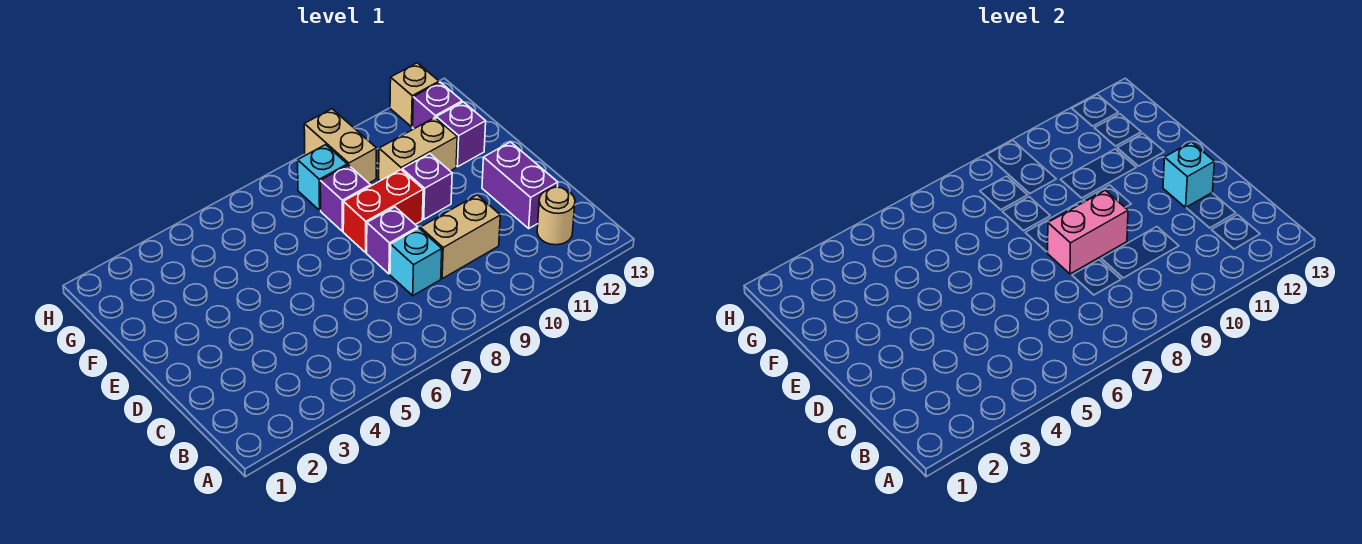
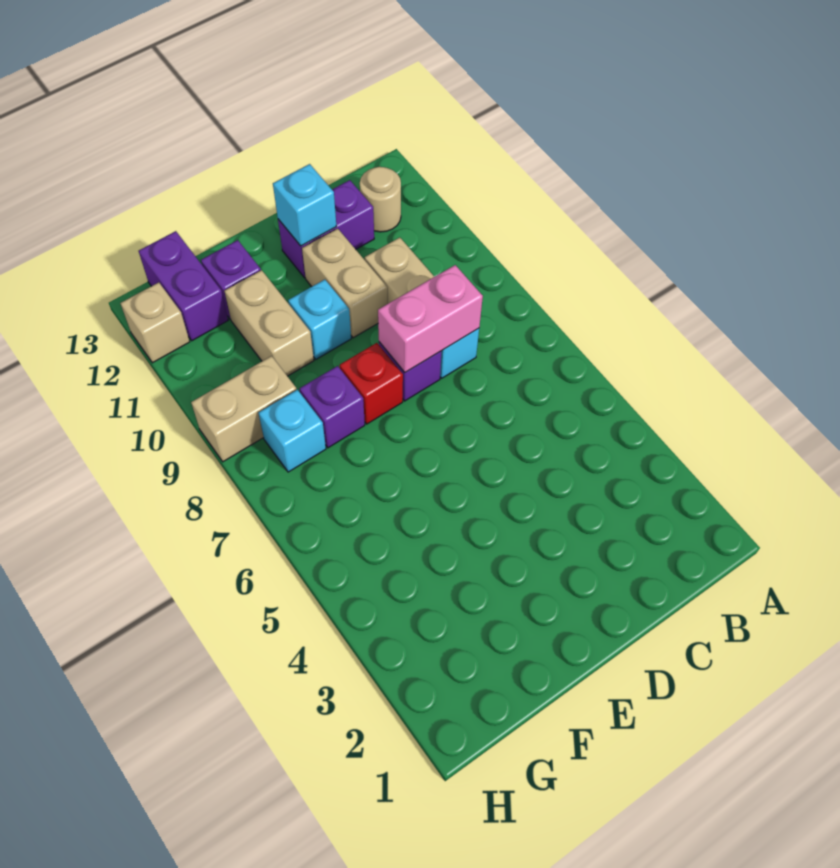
pink 1x2 brick [1047,190,1128,274] -> pink 1x2 brick turned to [378,265,483,372]
none -> tan 1x2 brick [302,228,388,338]
red 1x2 brick [343,170,423,252] -> red 1x1 brick [340,343,403,424]
purple 1x1 brick [402,154,452,219] -> cyan 1x1 brick [288,280,351,359]
purple 1x1 brick [413,82,462,129] -> purple 1x2 brick [139,231,228,341]

